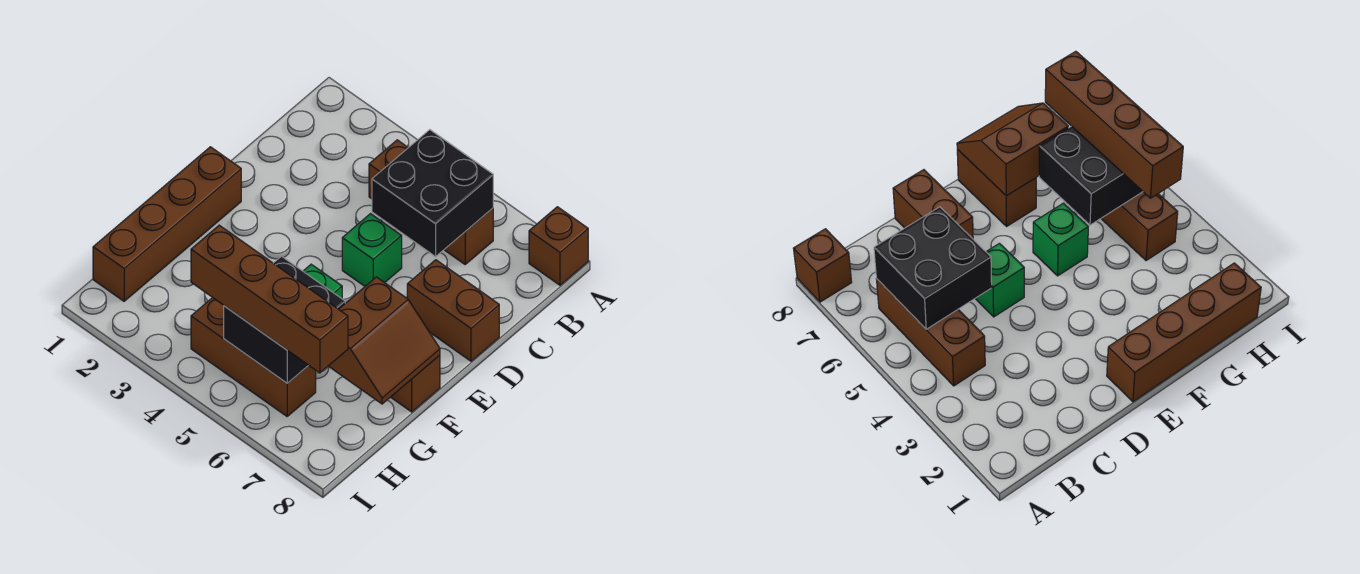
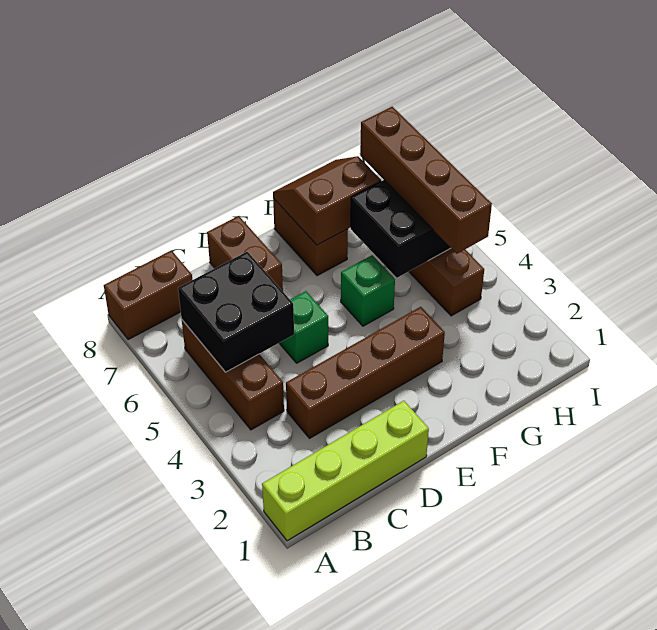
none -> lime 1x4 brick [262,401,429,541]
brown 1x1 brick [529,207,588,285] -> brown 1x2 brick [104,250,192,340]
brown 1x4 brick [93,147,241,301] -> brown 1x4 brick moved to [286,307,445,438]

